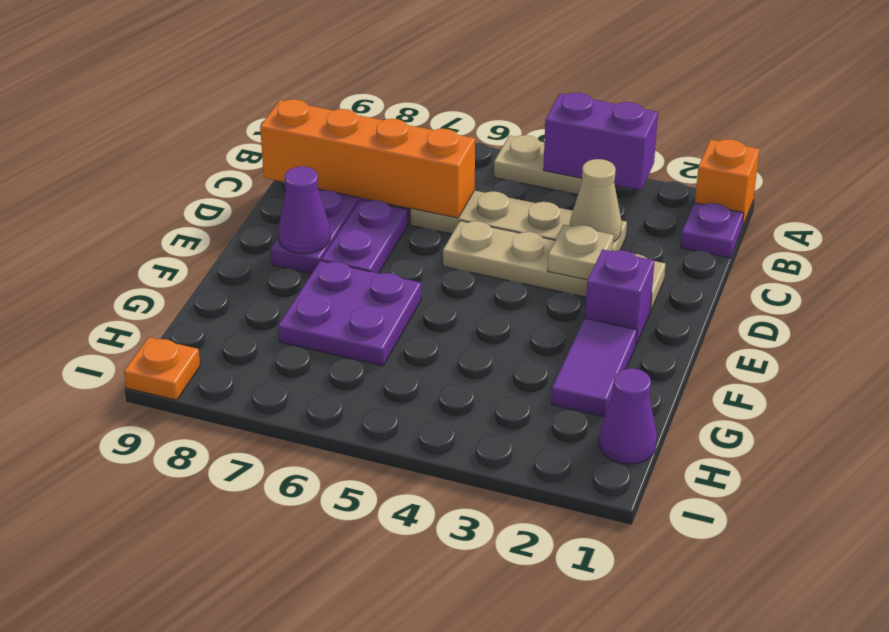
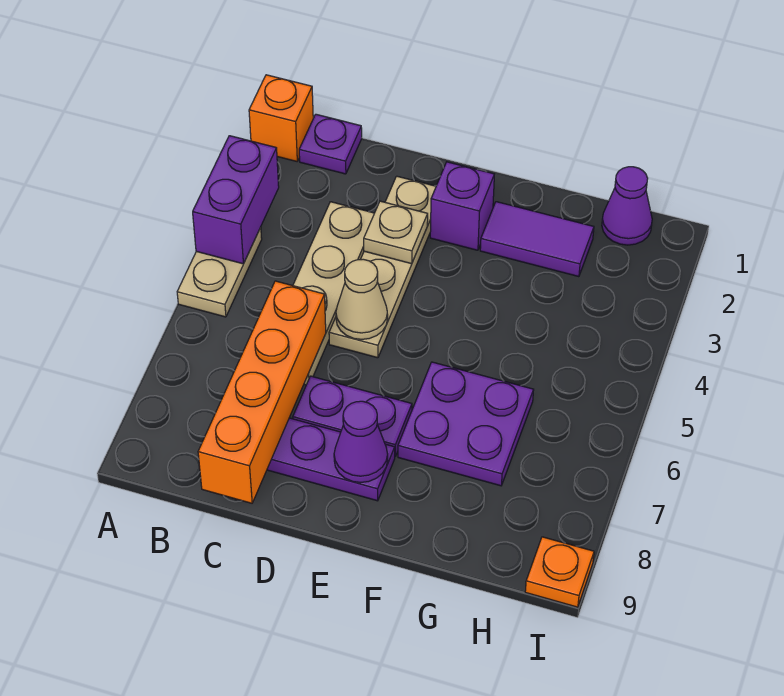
tan 1x1 cone [570,159,622,242] -> tan 1x1 cone moved to [336,259,388,339]

